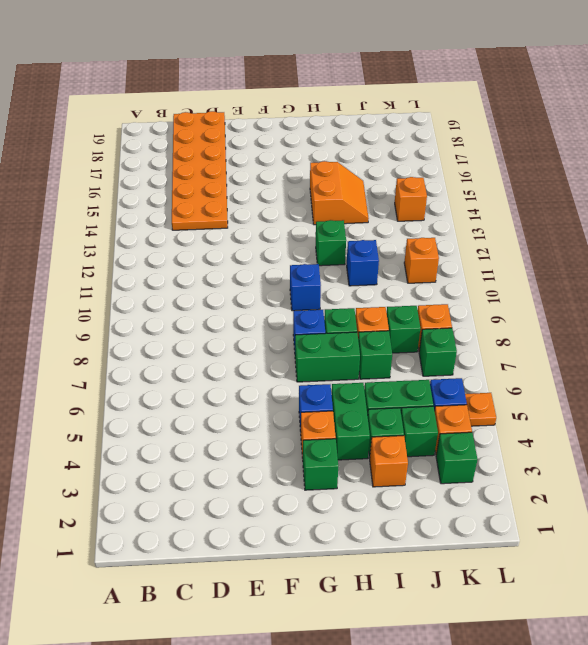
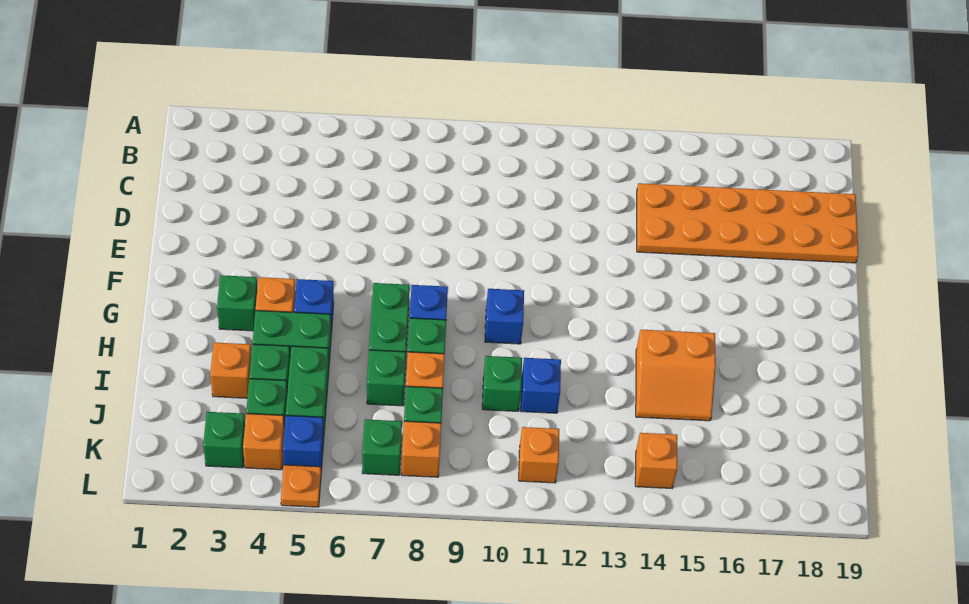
green 1x1 brick [316,220,346,266] -> green 1x1 brick moved to [482,356,522,411]

